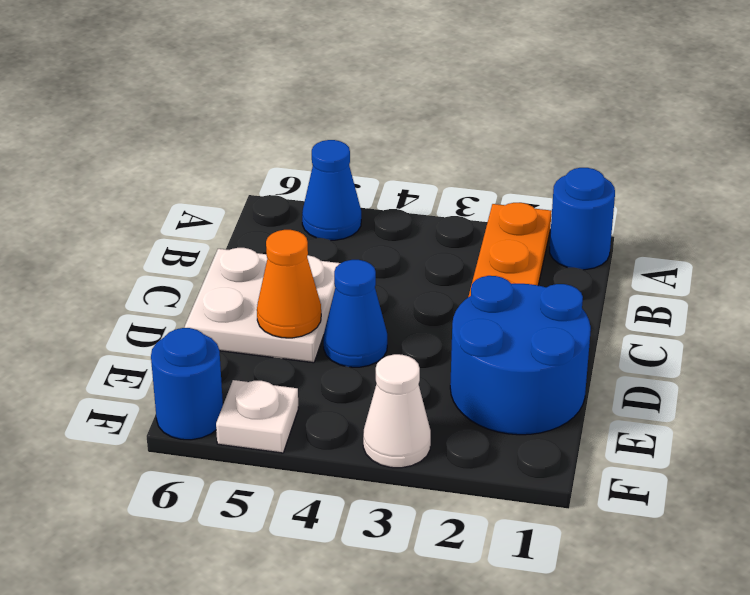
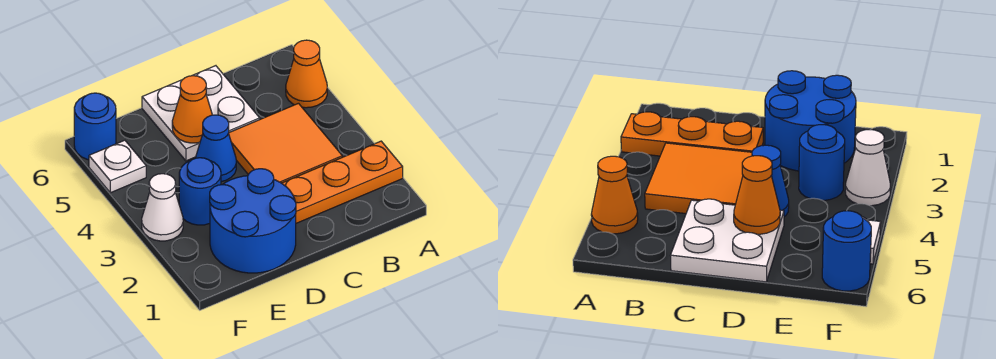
blue 1x1 round brick [550,168,615,270] -> blue 1x1 round brick moved to [179,158,221,225]
blue 1x1 cone [302,140,361,240] -> orange 1x1 cone [286,40,327,108]
none -> orange 2x2 tile [229,103,342,183]

